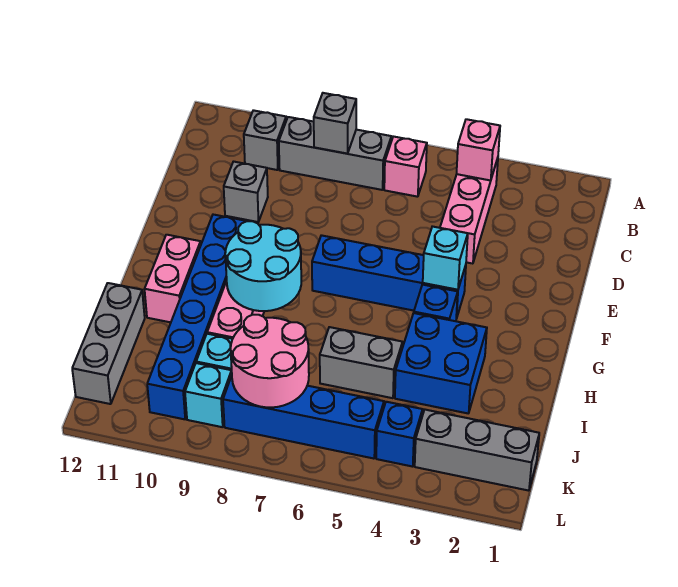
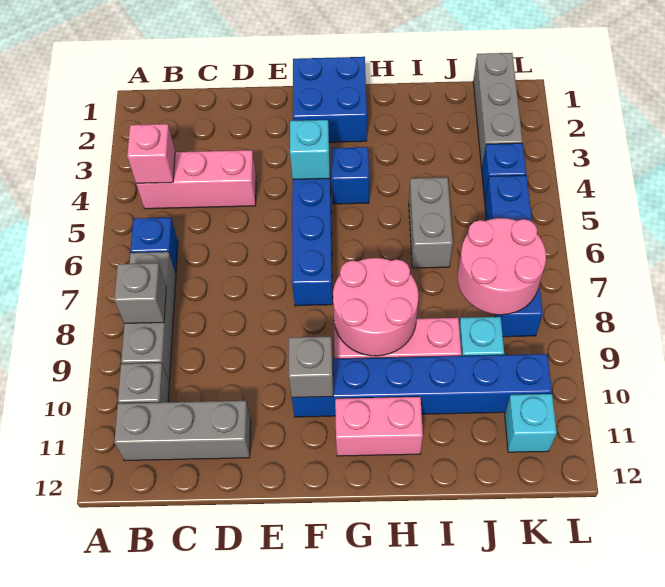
pink 1x1 brick [384,136,427,197] -> blue 1x1 brick [131,218,178,274]
grey 1x1 brick [224,162,268,222] -> grey 1x1 brick moved to [289,337,333,398]
cyan 2x2 round brick [225,221,301,311] -> pink 2x2 round brick [333,258,419,356]
blue 2x2 brick [395,313,487,413] -> blue 2x2 brick moved to [293,57,367,142]
grey 1x3 brick [72,283,145,404] -> grey 1x3 brick moved to [114,401,251,461]
cyan 1x1 brick [185,363,232,427] -> cyan 1x1 brick moved to [505,394,557,452]

